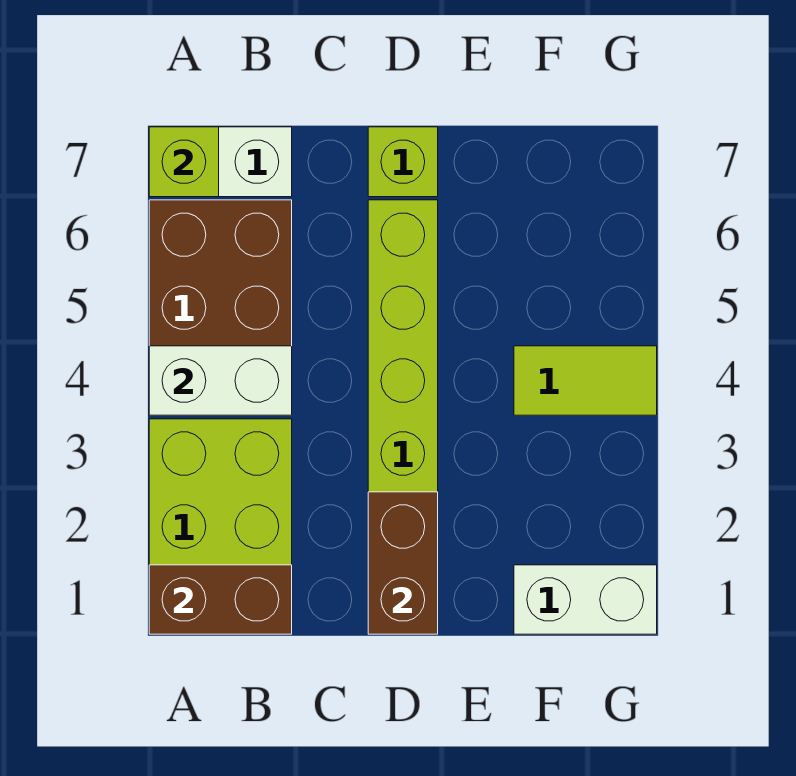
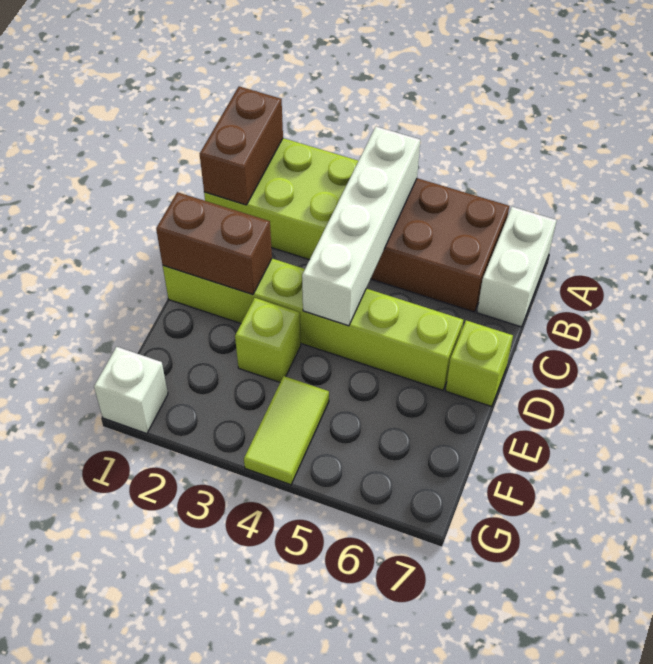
white 1x2 brick [149,346,292,415] -> white 1x4 brick [302,127,420,326]
lime 1x1 brick [149,127,219,197] -> lime 1x1 brick moved to [235,298,301,382]
white 1x2 brick [514,565,657,634] -> white 1x1 brick [94,347,168,434]

